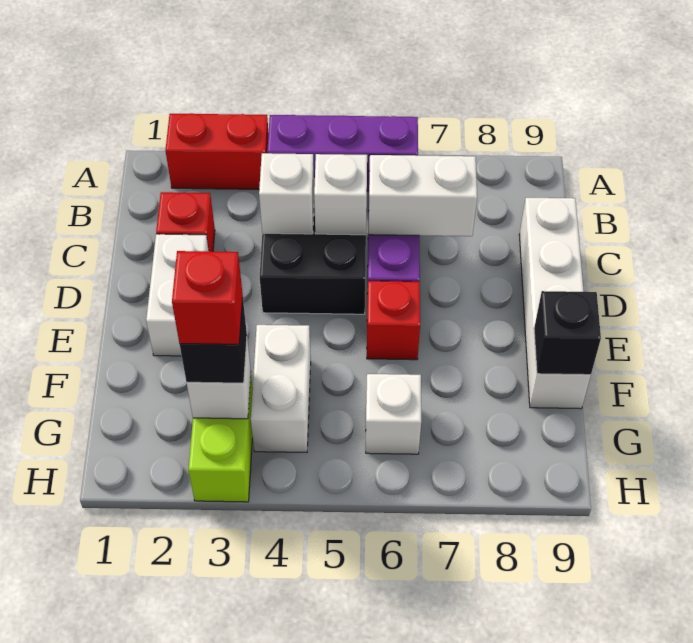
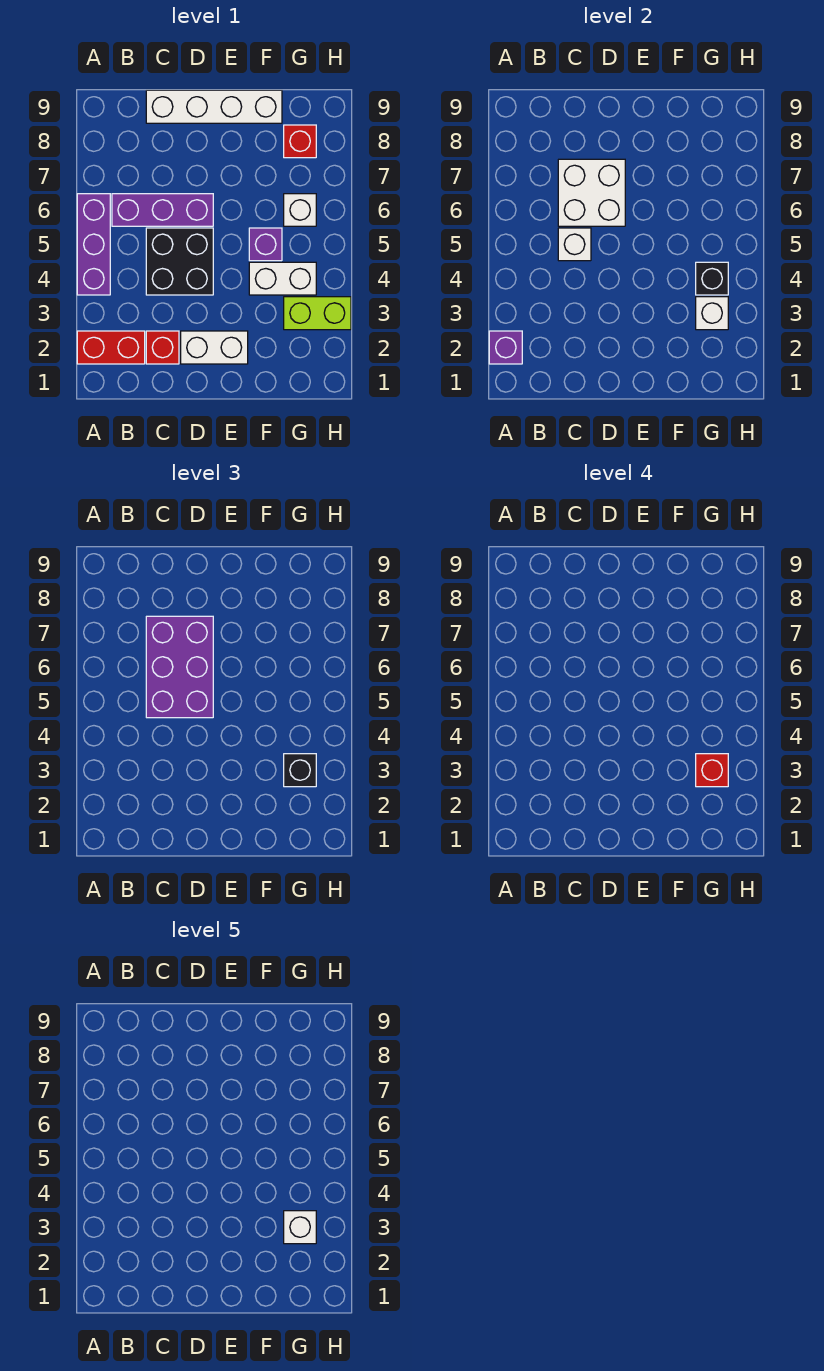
red 1x2 brick [165,113,269,189] -> red 1x2 brick turned to [77,331,145,364]
none -> purple 1x1 brick [489,331,522,364]
white 1x1 brick [259,153,314,234] -> white 1x1 brick moved to [284,1211,316,1244]
none -> purple 2x3 brick [146,616,213,718]
white 1x2 brick [369,155,477,236] -> white 2x2 brick [558,159,625,226]
red 1x1 brick [367,281,420,360] -> red 1x1 brick moved to [284,125,316,158]
none -> purple 1x1 brick [249,228,282,261]
black 1x1 brick [534,291,601,375] -> black 1x1 brick moved to [696,262,728,295]

